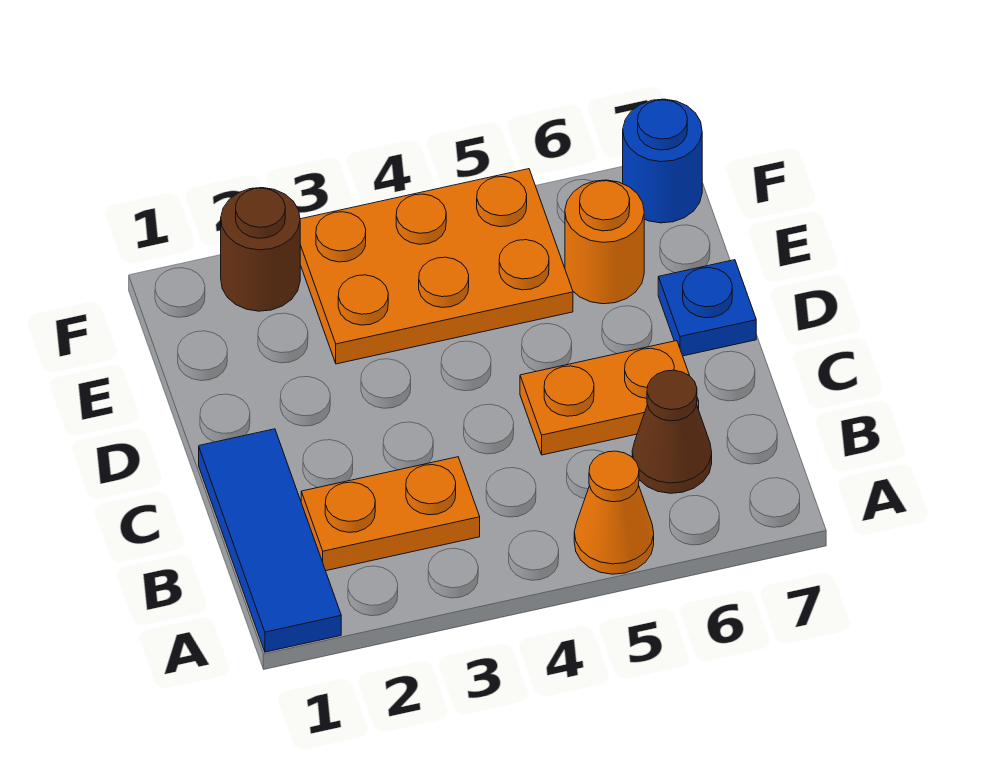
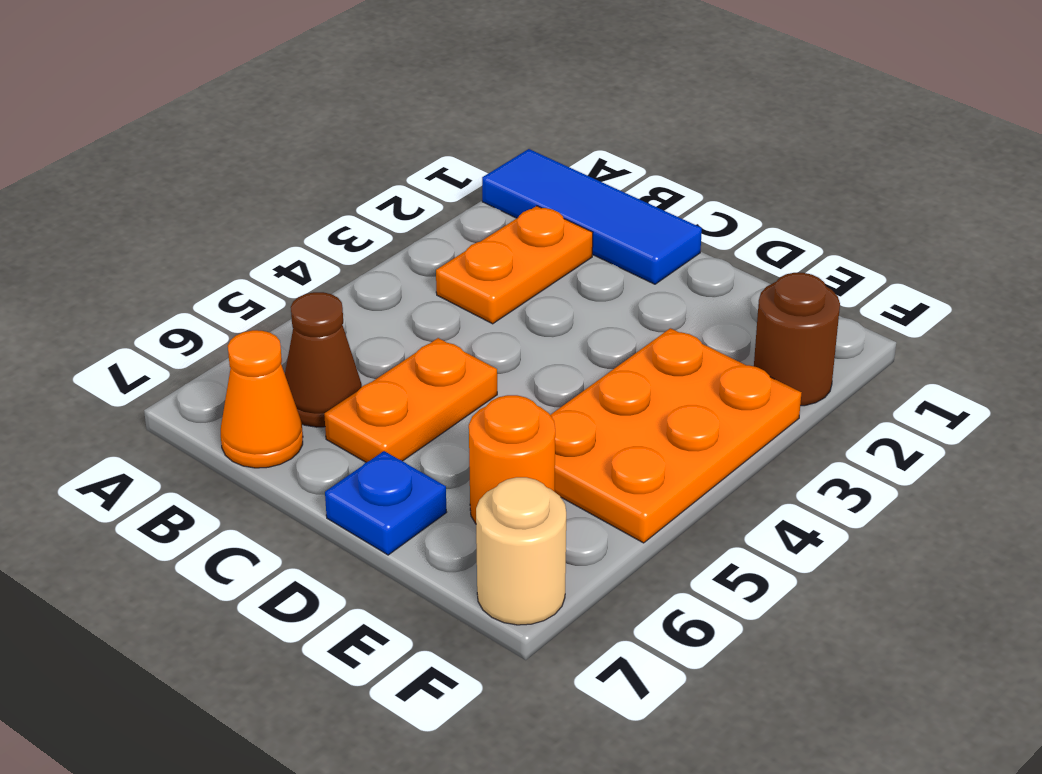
orange 1x1 cone [574,451,654,574] -> orange 1x1 cone moved to [221,330,303,468]
blue 1x1 round brick [623,99,702,223] -> tan 1x1 round brick [476,477,566,625]

